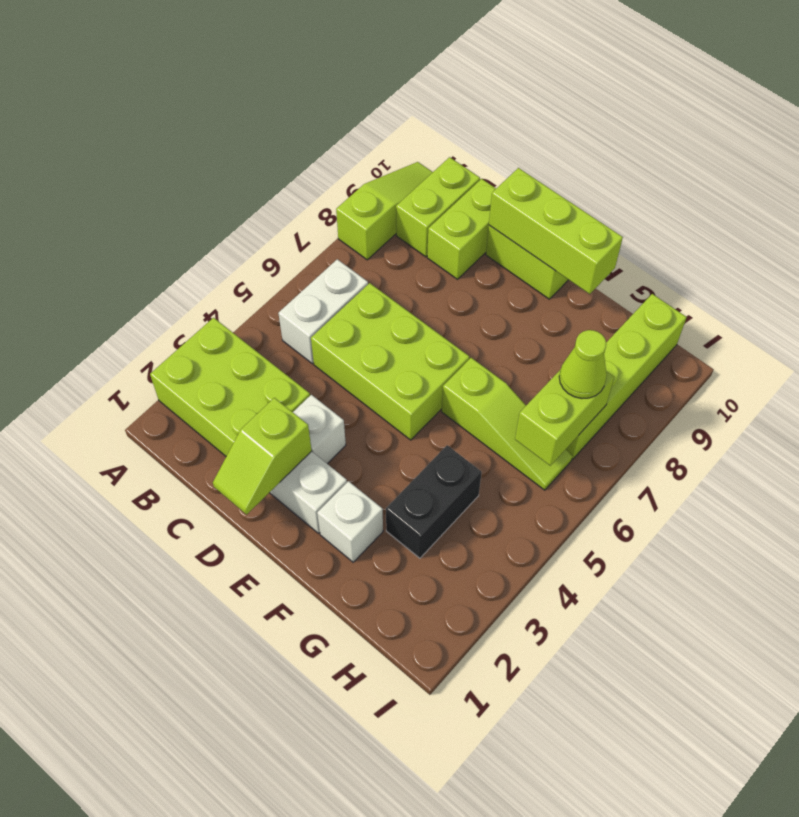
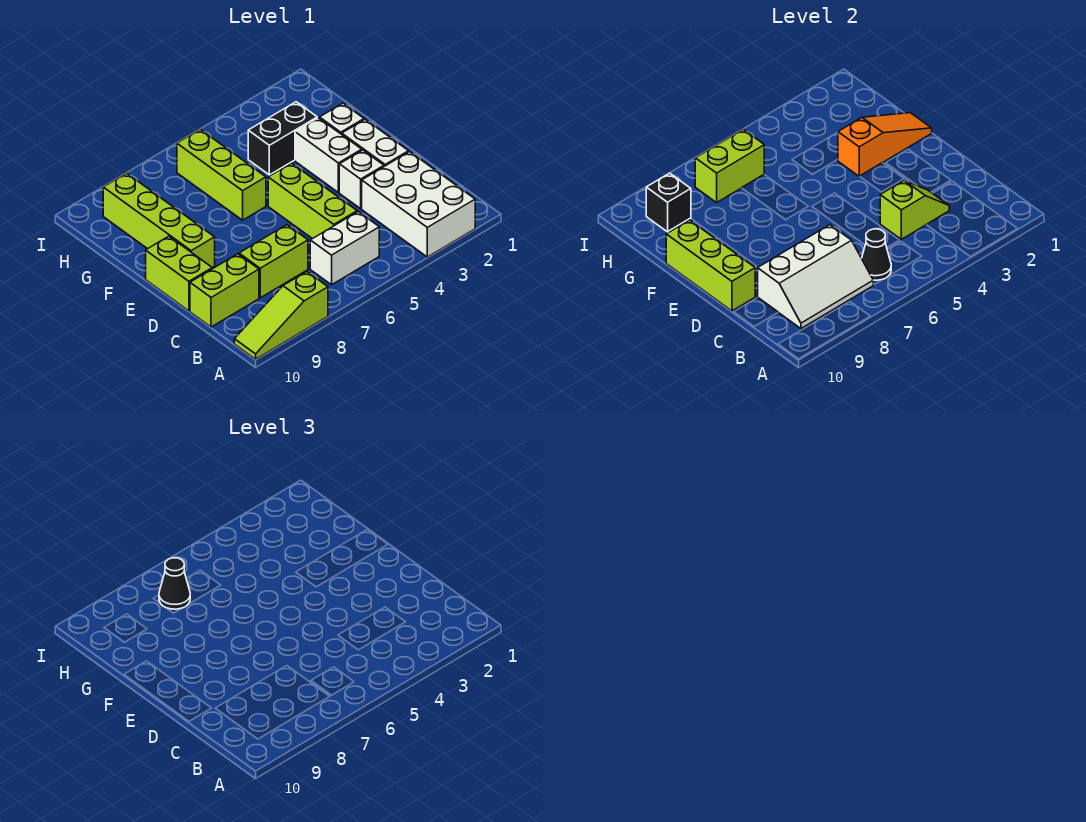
lime 2x3 brick [150,318,310,456] -> white 2x3 brick [362,152,475,257]
none -> black 1x1 cone [862,229,891,280]
none -> white 2x3 slope [758,225,873,328]
lime 1x2 brick [396,157,480,257] -> lime 1x2 brick moved to [239,225,308,298]
lime 2x3 brick [311,283,469,440] -> lime 1x3 brick [268,163,357,239]
lime 1x2 slope [213,398,312,514] -> lime 1x2 slope moved to [880,181,949,239]
none -> white 1x2 brick [295,118,362,193]
none -> orange 1x3 slope [838,113,932,176]
lime 1x3 slope [442,358,572,490] -> lime 1x3 brick [177,129,266,220]
lime 1x4 brick [566,294,687,459] -> lime 1x4 brick turned to [103,173,215,268]
lime 1x1 cone [559,330,607,398] -> black 1x1 cone [159,558,190,609]
none -> black 1x1 brick [646,173,691,232]

